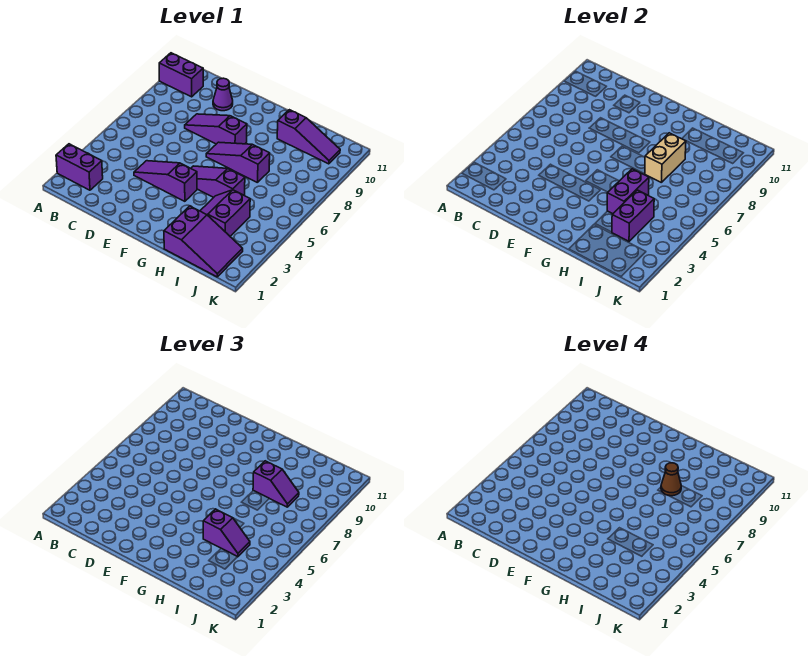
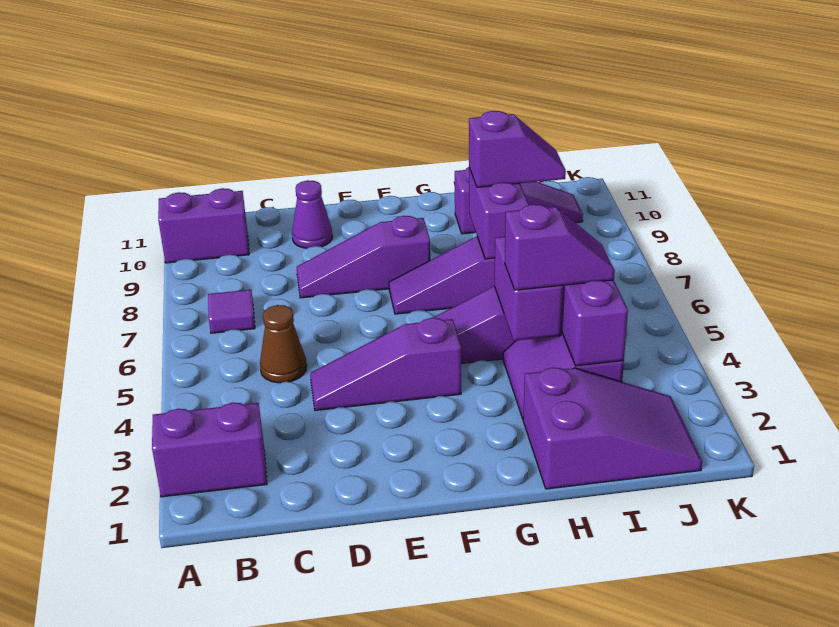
none -> purple 1x1 tile [208,290,255,333]
tan 1x2 brick [645,133,686,183] -> purple 1x2 brick [469,168,529,259]
brown 1x1 cone [661,463,681,496] -> brown 1x1 cone moved to [260,305,307,383]

